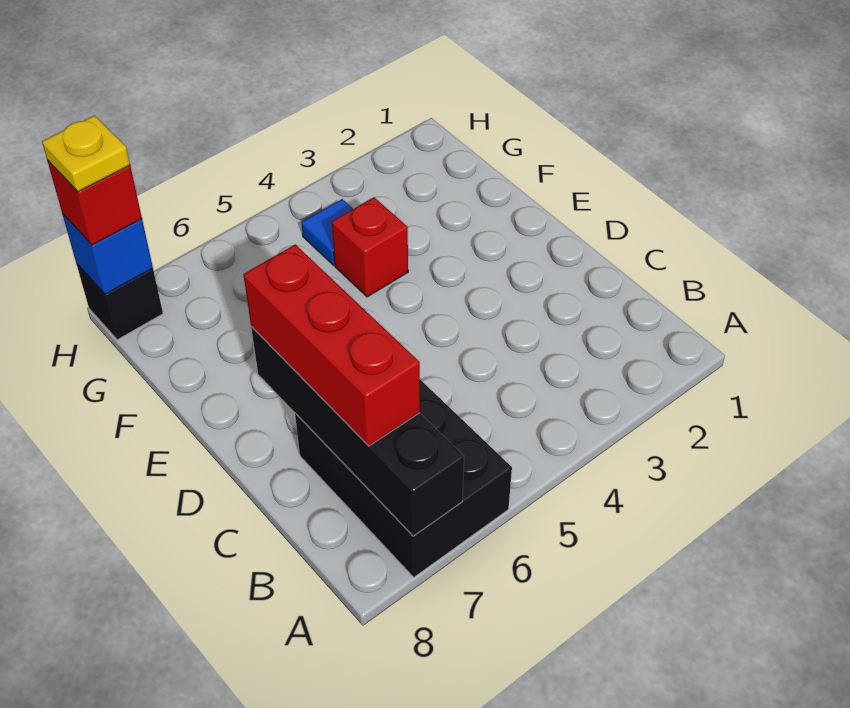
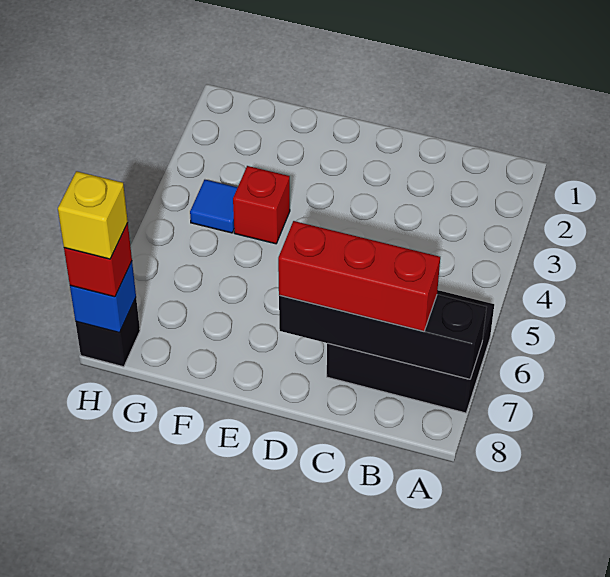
yellow 1x1 plate [42,116,130,192] -> yellow 1x1 brick [58,171,128,259]

